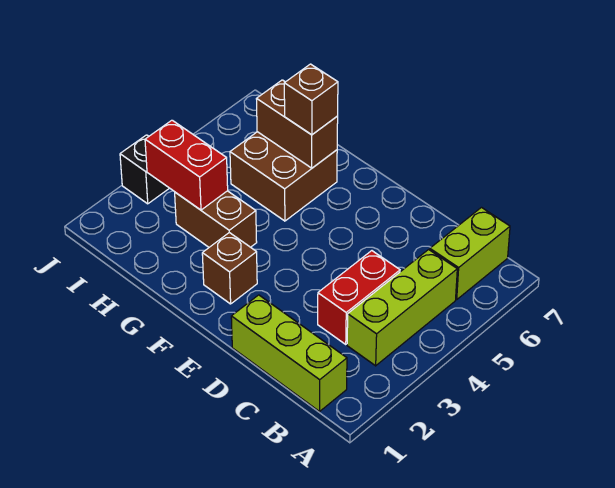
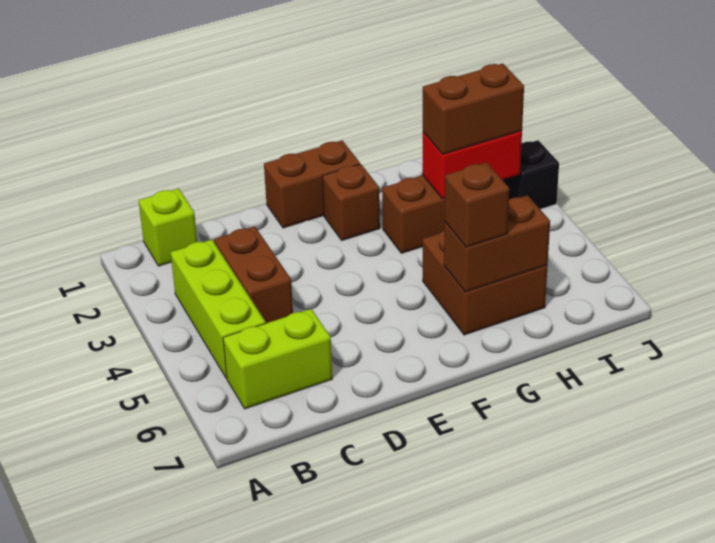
lime 1x3 brick [231,295,347,411] -> lime 1x1 brick [139,188,197,266]
lime 1x2 brick [430,208,510,300] -> lime 1x2 brick turned to [223,309,332,409]
red 1x2 brick [318,251,400,344] -> brown 1x2 brick [214,227,293,323]
none -> brown 1x2 brick [264,141,360,228]
none -> brown 1x2 brick [423,64,524,155]

